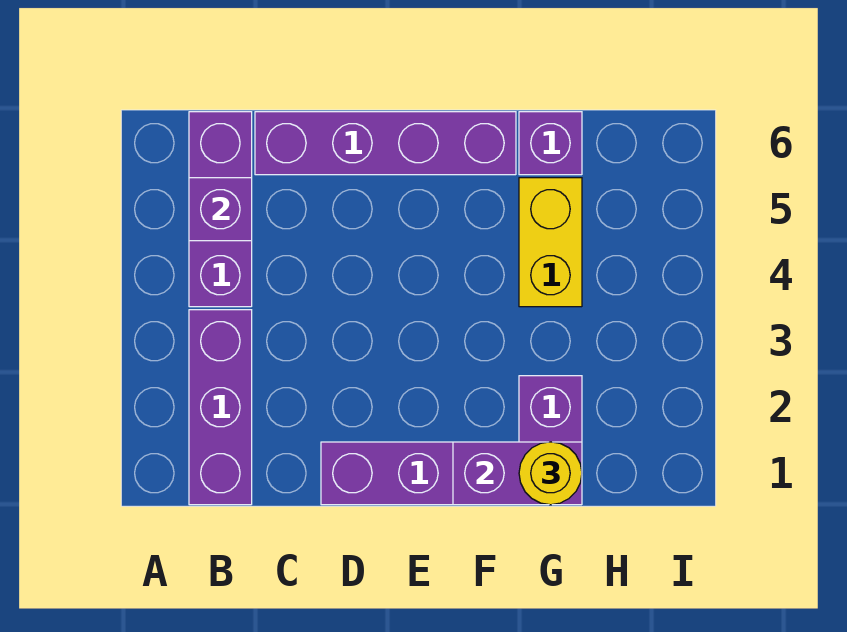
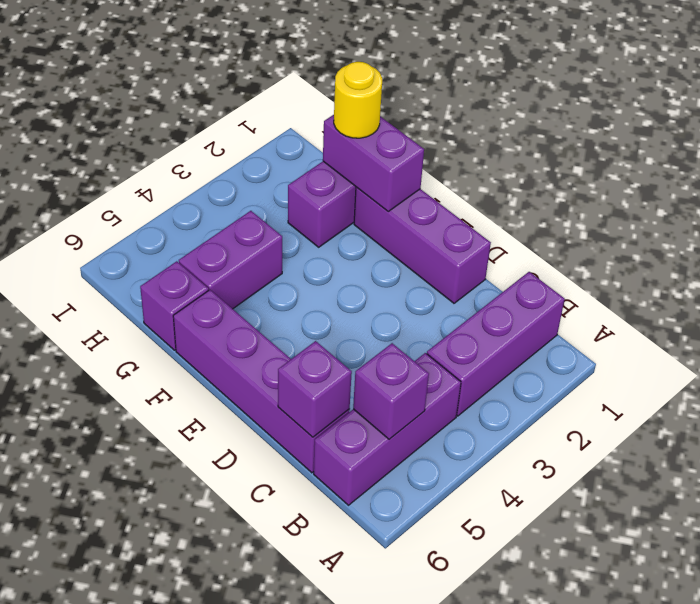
none -> purple 1x1 brick [278,341,352,437]
yellow 1x2 brick [519,178,582,307] -> purple 1x2 brick [179,211,282,309]

